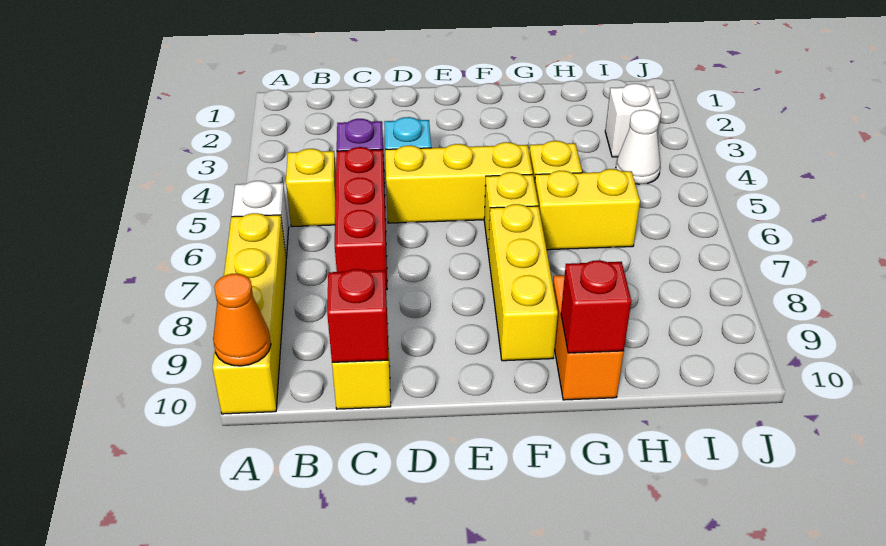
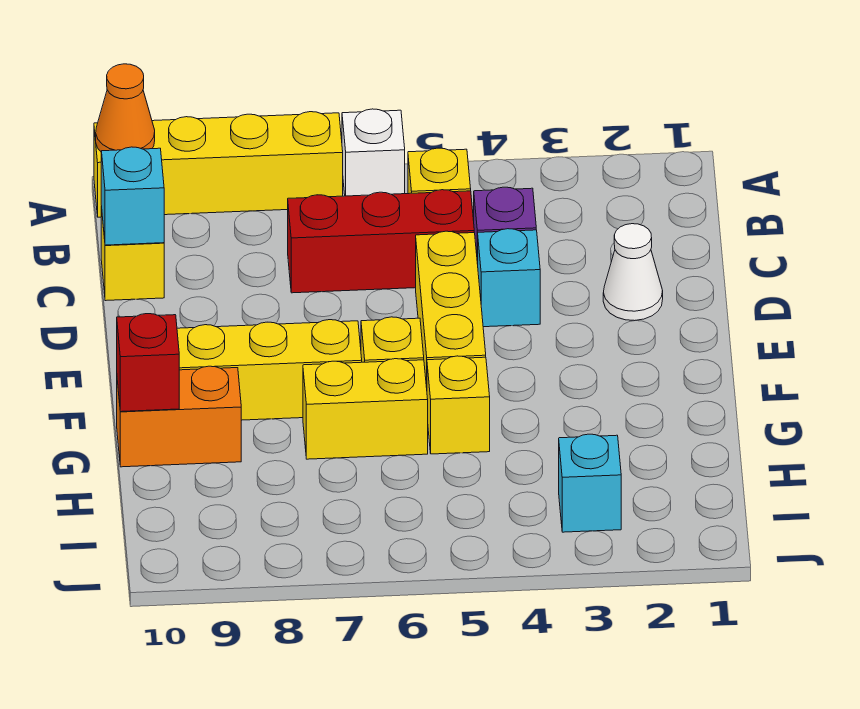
red 1x1 brick [327,269,388,362] -> cyan 1x1 brick [101,147,164,245]
yellow 1x2 brick [535,169,640,250] -> yellow 1x2 brick turned to [303,359,428,459]
white 1x1 brick [605,84,661,157] -> cyan 1x1 brick [559,434,621,532]
white 1x1 cone [616,110,660,184] -> white 1x1 cone moved to [603,224,663,321]

